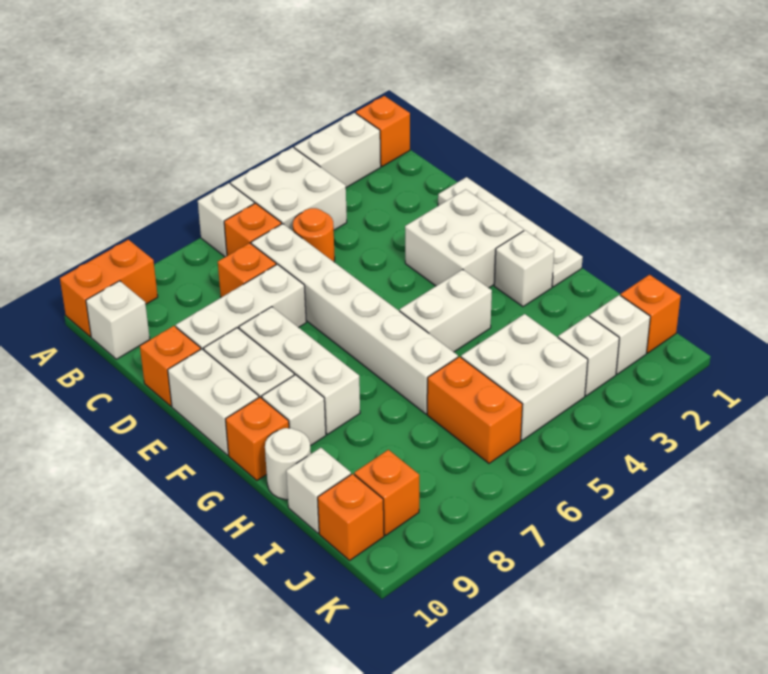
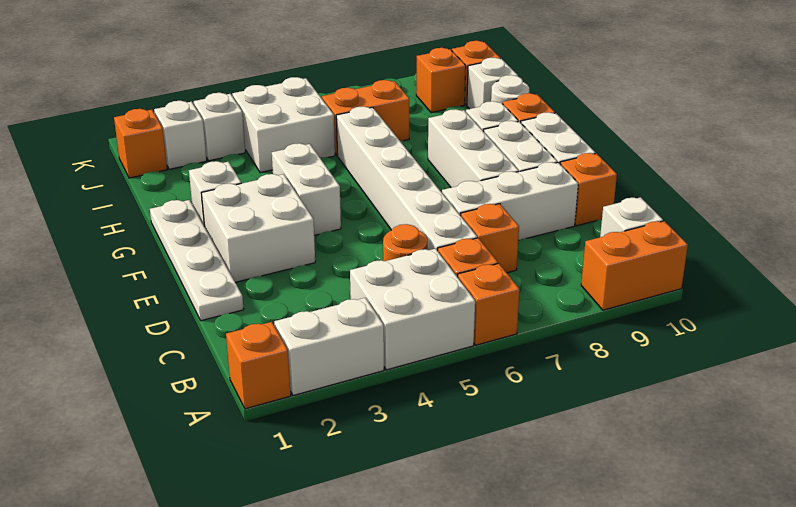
white 1x1 brick [198,183,254,257] -> orange 1x1 brick [458,263,520,345]
white 1x2 brick [400,269,492,352] -> white 1x2 brick turned to [272,143,341,235]
orange 1x2 brick [427,357,523,463] -> orange 1x2 brick turned to [322,80,409,155]

